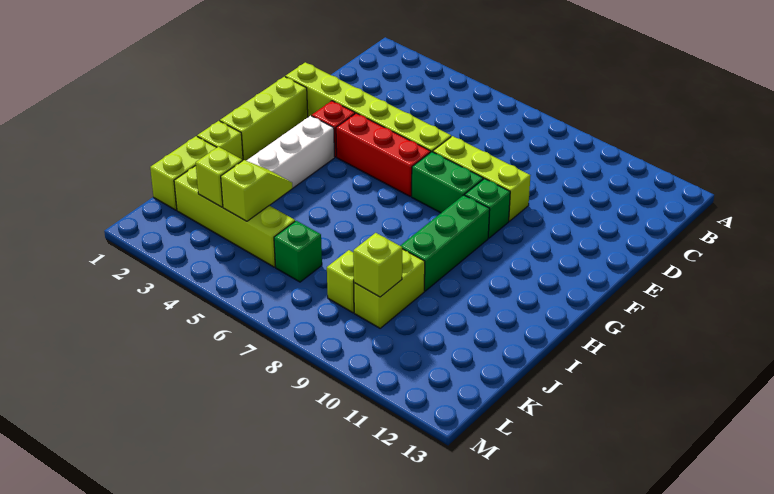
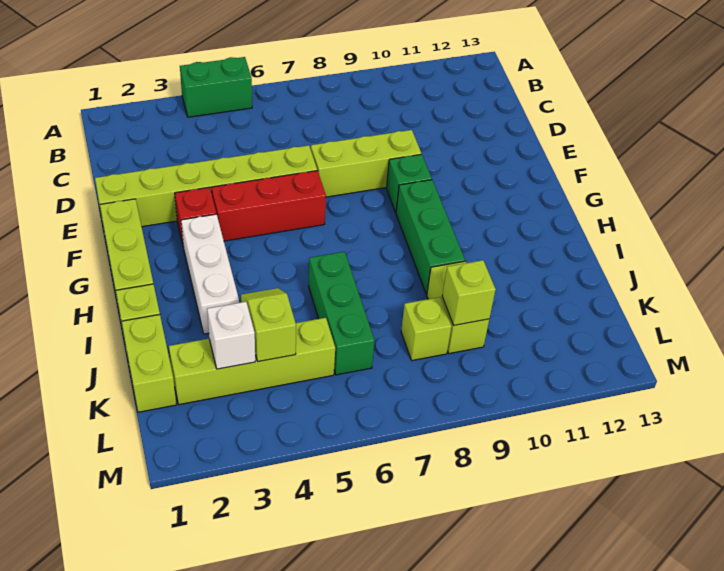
green 1x2 brick [412,152,483,213] -> green 1x2 brick moved to [180,57,252,117]
lime 1x1 brick [196,147,242,207] -> white 1x1 brick [207,302,255,369]
green 1x1 brick [274,221,322,282] -> green 1x3 brick [309,252,375,375]

